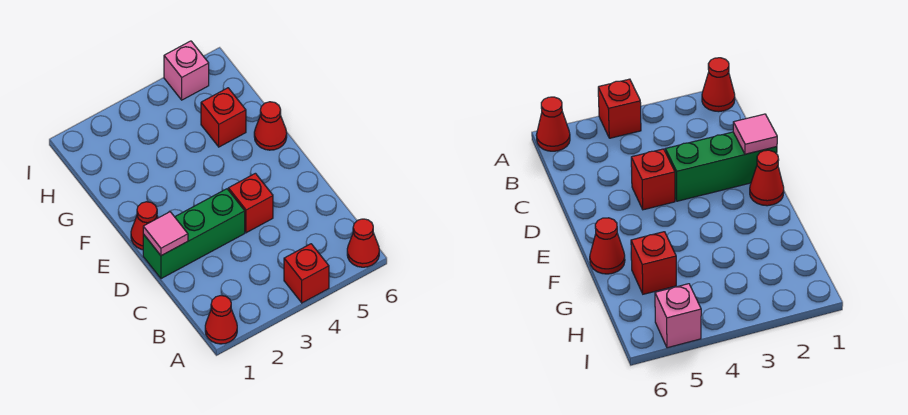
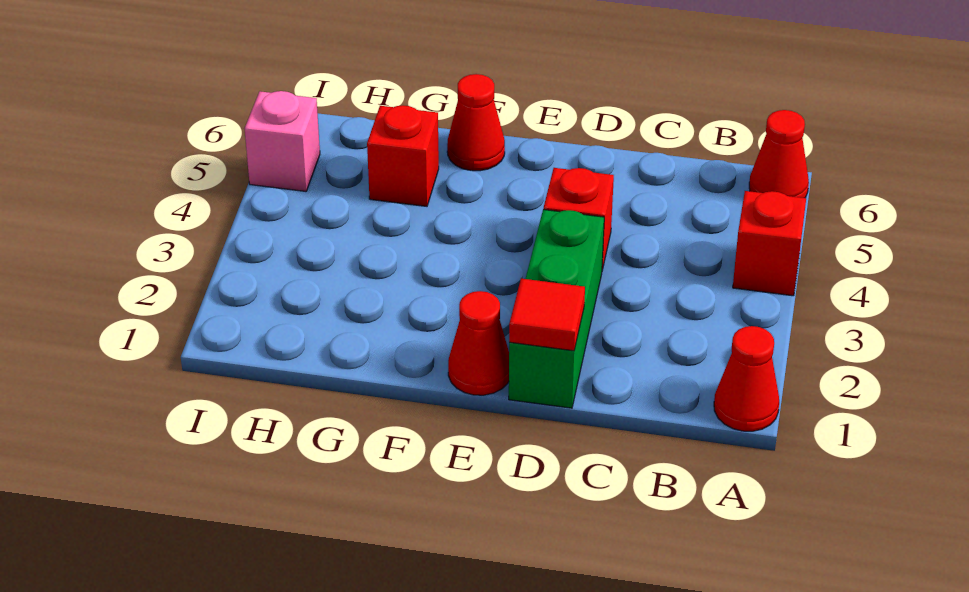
pink 1x1 tile [143,212,188,256] -> red 1x1 tile [509,279,585,351]

